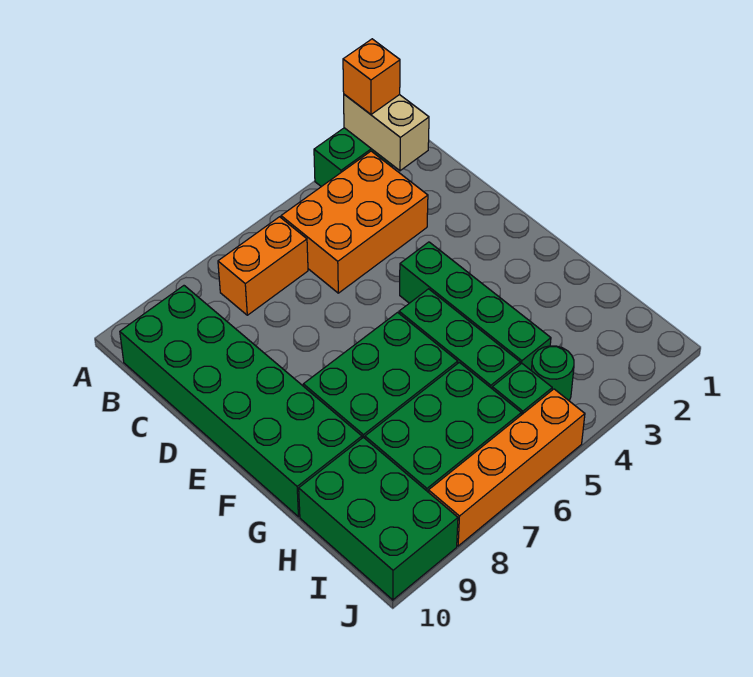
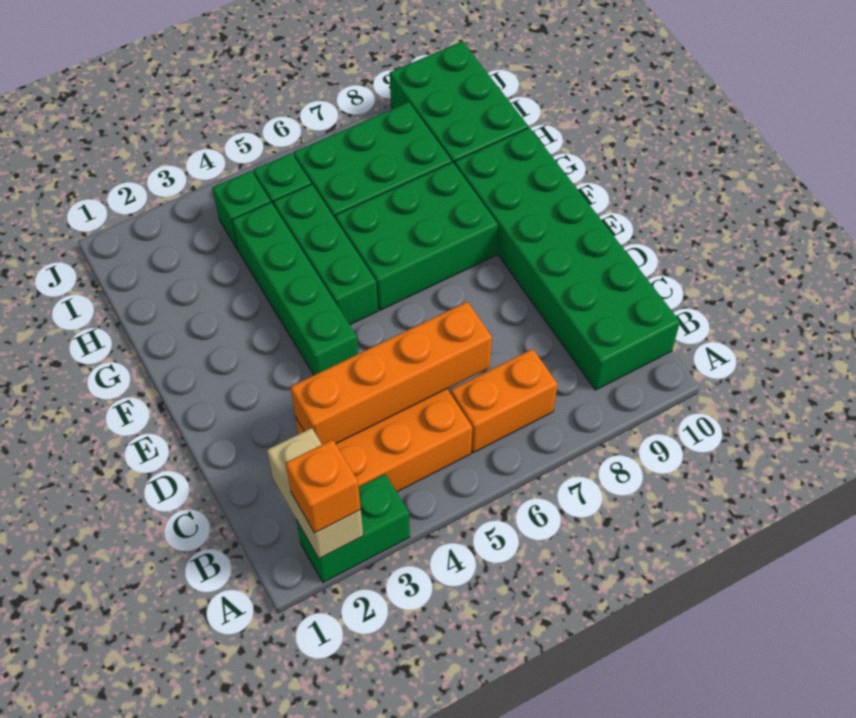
green 1x1 round brick [531,346,574,401] -> green 1x1 brick [212,171,271,249]
orange 1x4 brick [429,389,585,546] -> orange 1x4 brick moved to [291,302,492,445]

